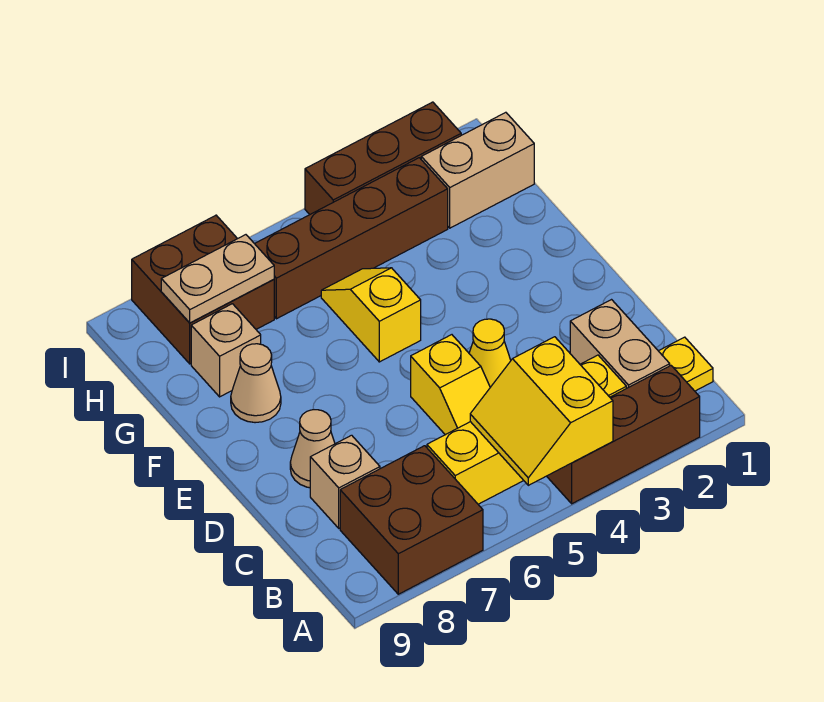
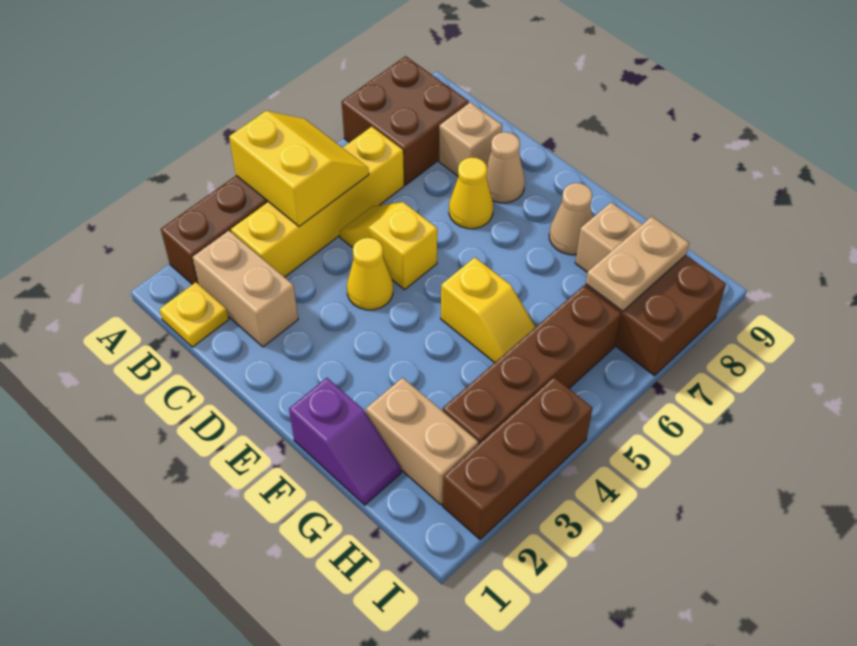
none -> yellow 1x1 cone [449,157,493,229]
none -> purple 1x2 slope [289,378,401,505]
tan 1x2 brick [421,112,534,228] -> tan 1x2 brick turned to [366,377,478,505]

